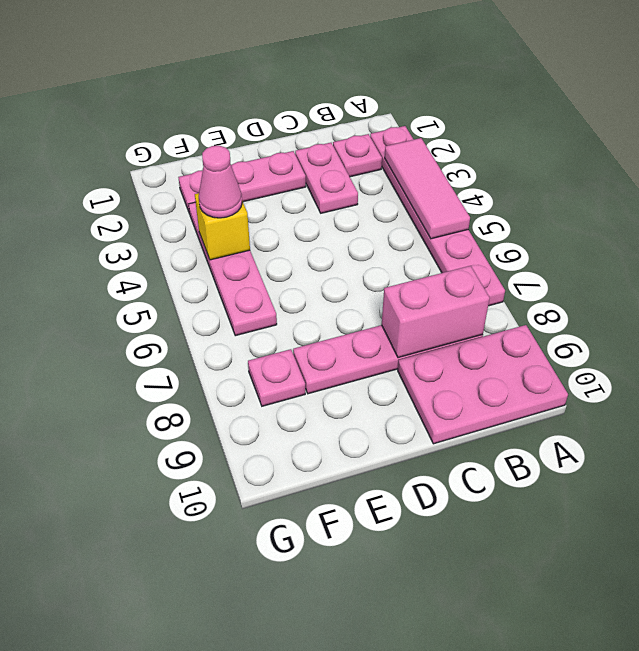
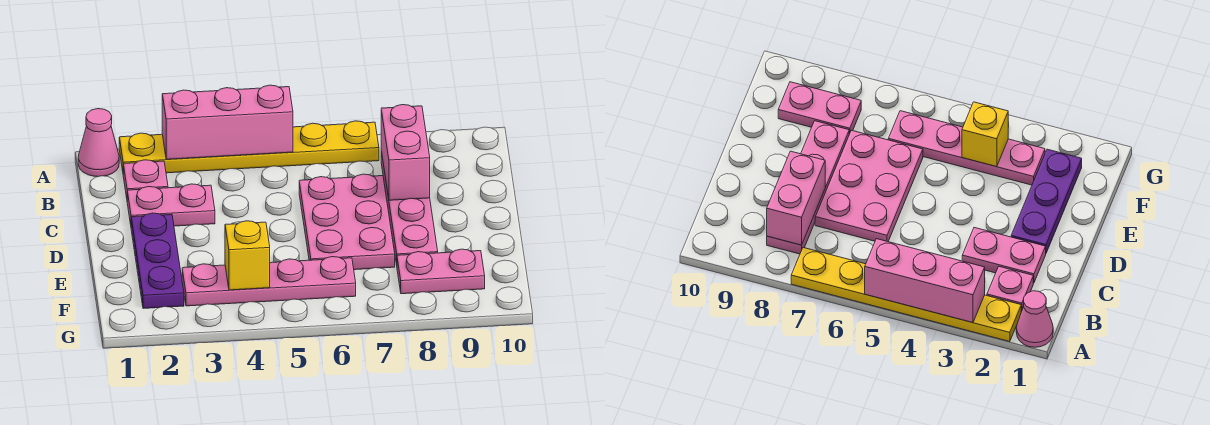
pink 1x6 plate [370,126,505,306] -> yellow 1x6 plate [119,121,379,173]
pink 1x3 tile [385,138,470,239] -> pink 1x3 brick [162,85,293,159]
pink 2x3 plate [398,325,568,444] -> pink 2x3 plate moved to [299,174,395,270]
pink 1x3 plate [178,151,306,214] -> purple 1x3 plate [131,213,184,308]
pink 1x1 cone [199,146,242,218] -> pink 1x1 cone moved to [78,109,119,177]
pink 1x1 plate [248,349,305,406] -> pink 1x2 plate [397,249,485,294]

